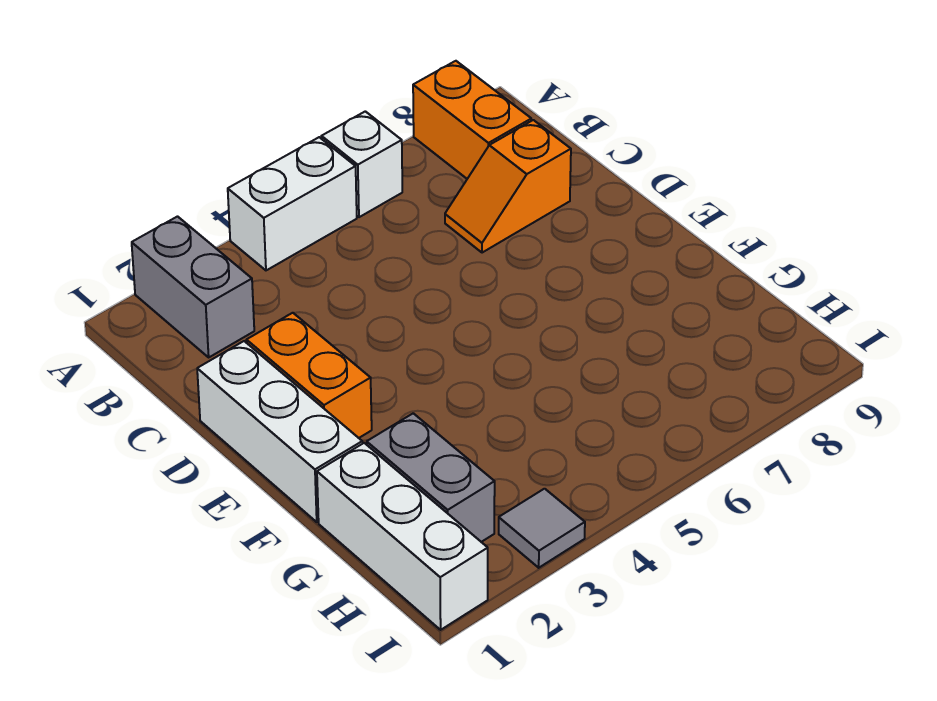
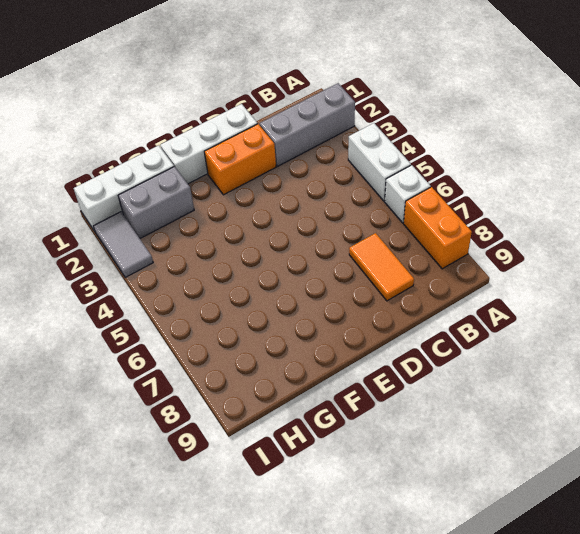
grey 1x2 brick [132,217,254,357] -> grey 1x3 brick [260,83,355,166]
orange 1x2 brick [413,61,531,179] -> orange 1x2 brick turned to [404,187,472,269]
orange 1x2 slope [445,120,571,253] -> orange 1x2 tile [349,233,414,301]
grey 1x1 tile [499,489,585,568] -> grey 1x2 tile [94,212,153,277]

